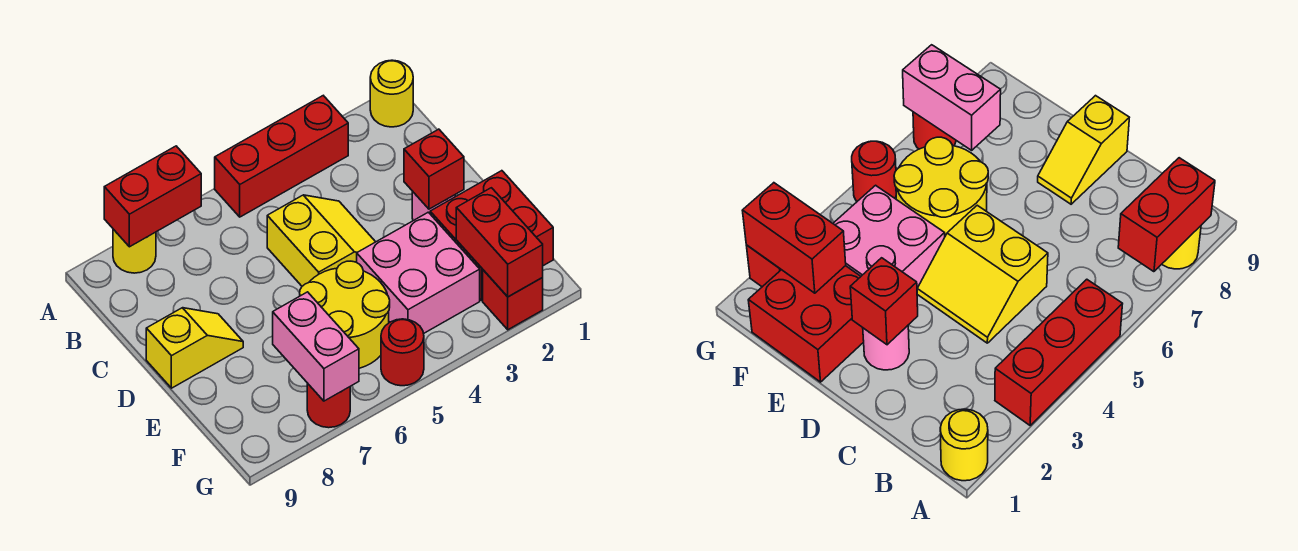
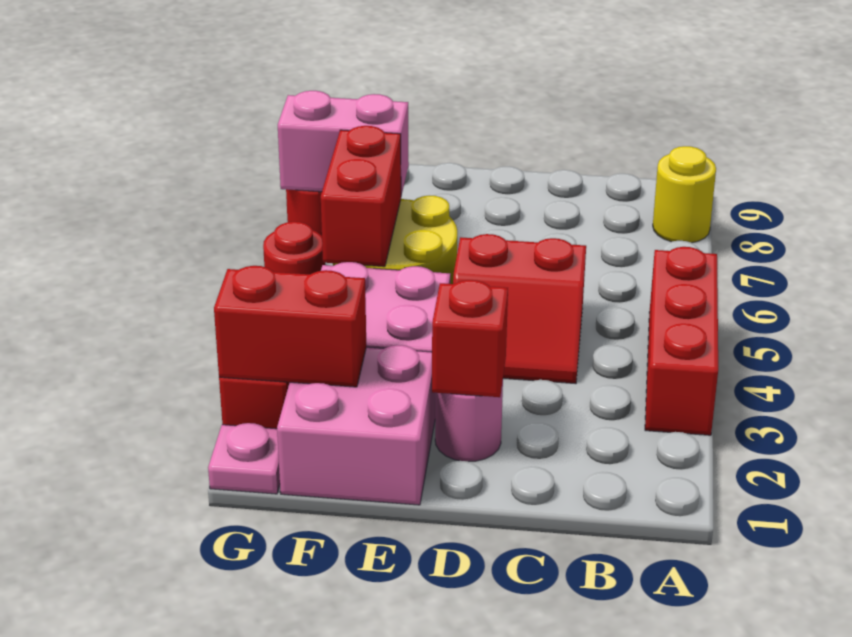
yellow 1x1 round brick [370,60,413,127] -> none
red 1x2 brick [104,146,201,247] -> red 1x2 brick moved to [321,126,401,267]
yellow 2x2 slope [267,195,375,286] -> red 2x2 slope [453,234,586,384]
yellow 1x2 slope [146,308,243,388] -> none
red 2x2 brick [430,171,553,300] -> pink 2x2 brick [277,345,435,505]
none -> pink 1x1 plate [208,423,280,494]

